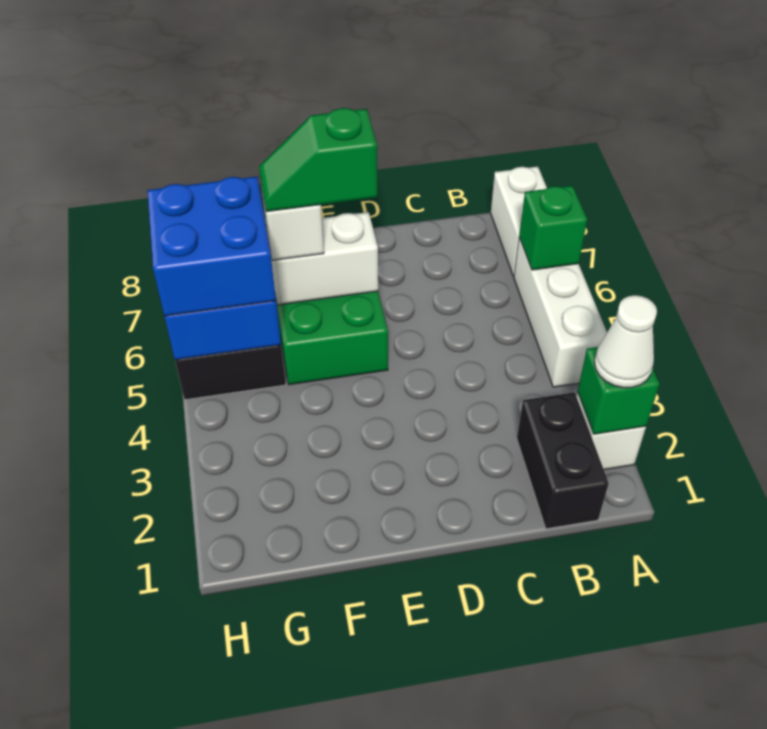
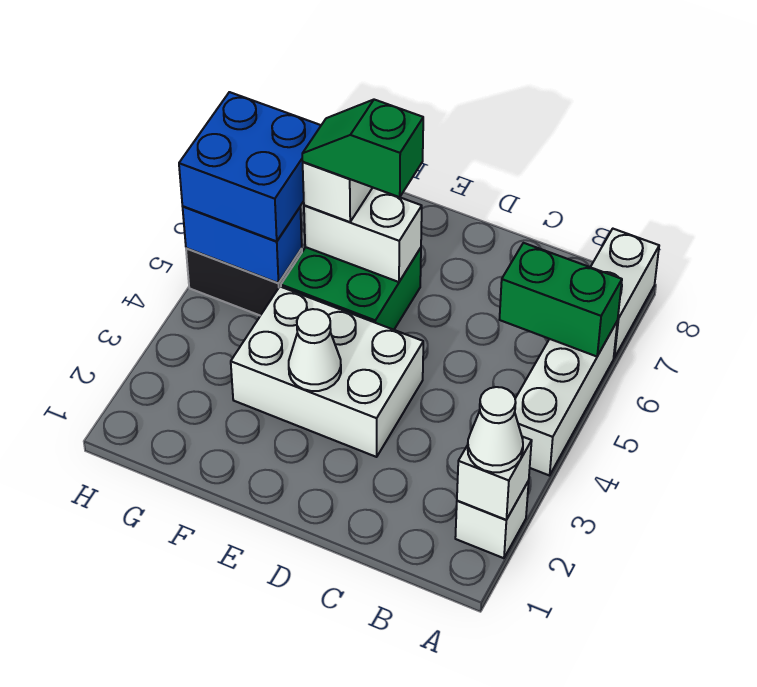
green 1x1 brick [578,347,660,434] -> white 1x1 brick [457,437,532,520]
green 1x1 brick [519,186,587,270] -> green 1x2 brick [499,243,622,356]
black 1x2 brick [517,392,609,529] -> none
none -> white 2x3 brick [231,287,423,457]
none -> white 1x1 cone [289,309,341,391]

